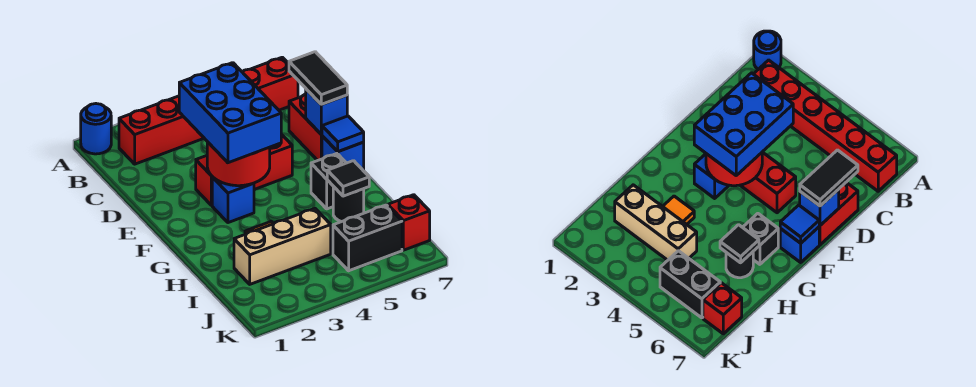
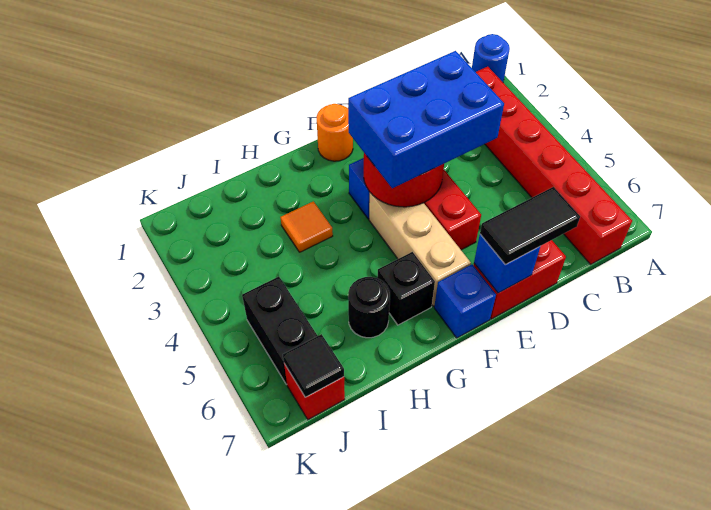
none -> orange 1x1 round brick [317,104,353,161]
blue 1x1 tile [322,116,364,152] -> none
black 1x1 tile [327,161,369,196] -> black 1x1 tile moved to [283,334,344,397]
tan 1x3 brick [234,209,331,284] -> tan 1x3 brick moved to [369,193,471,306]

